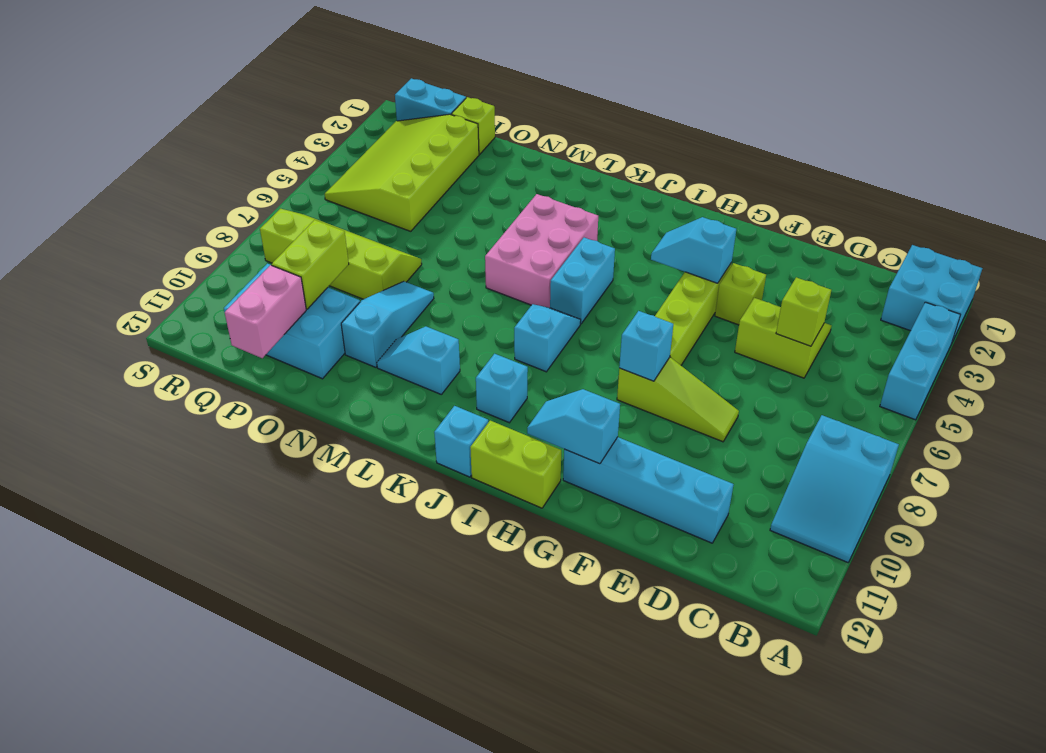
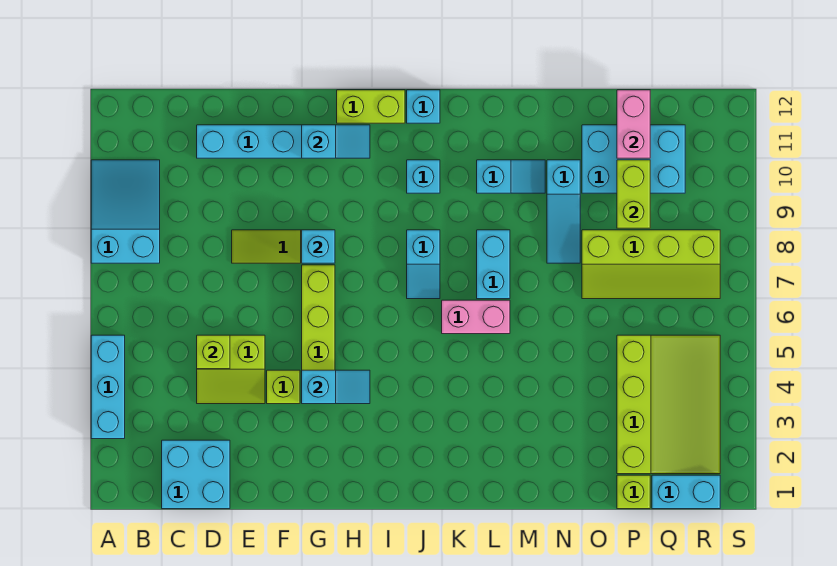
cyan 2x2 brick [881,245,982,342] -> cyan 2x2 brick moved to [162,440,230,509]
cyan 1x2 brick [550,238,615,324] -> cyan 1x2 brick moved to [477,230,510,299]
pink 2x3 brick [485,194,598,308] -> pink 1x2 brick [442,300,510,334]

